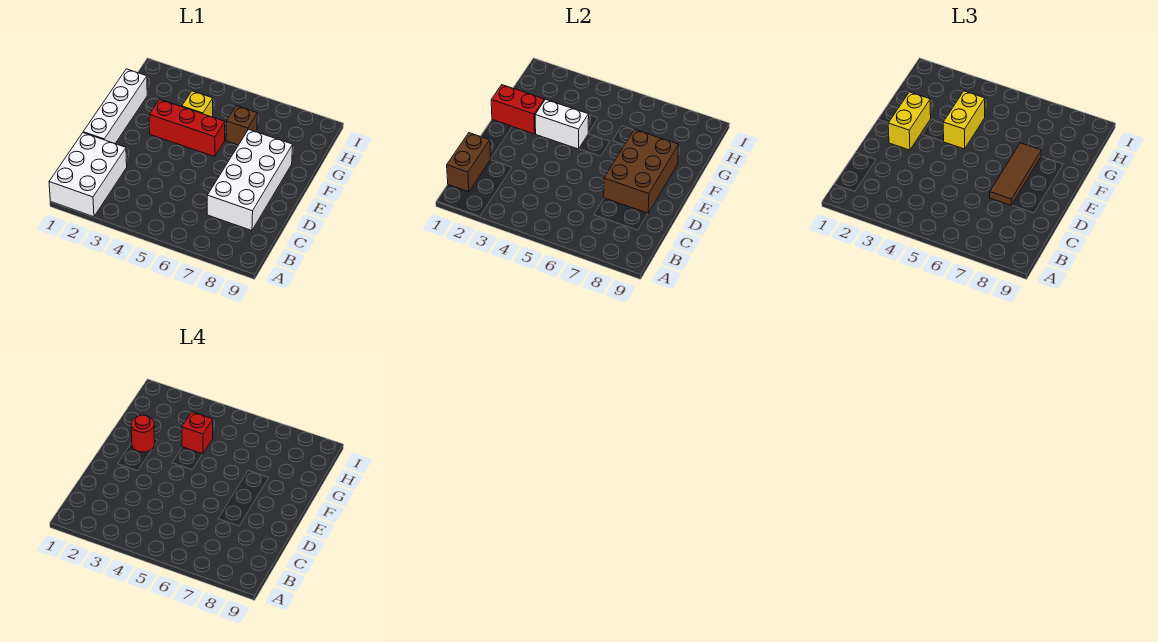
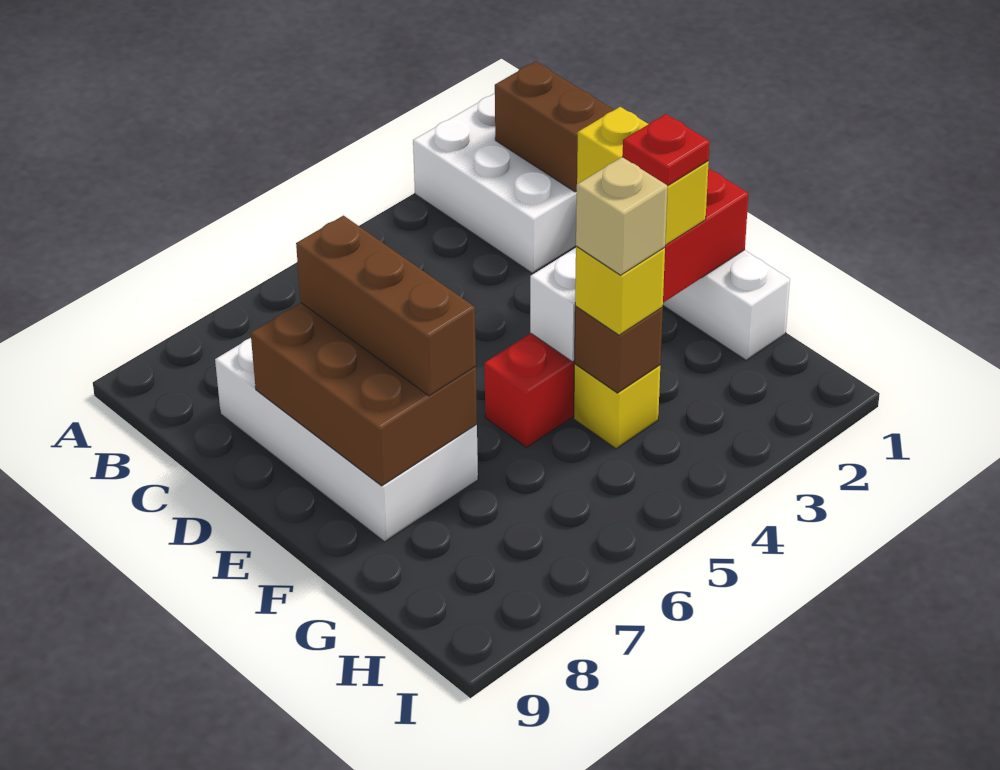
brown 1x3 tile [990,143,1041,205] -> brown 1x3 brick [296,216,476,396]
red 1x1 round brick [131,415,155,452] -> red 1x1 plate [623,114,710,186]
yellow 1x2 brick [943,91,985,149] -> yellow 1x1 brick [575,246,665,335]
red 1x1 brick [182,412,213,454] -> tan 1x1 brick [576,157,668,275]
brown 1x1 brick [226,106,257,145] -> brown 1x1 brick moved to [575,307,663,393]

